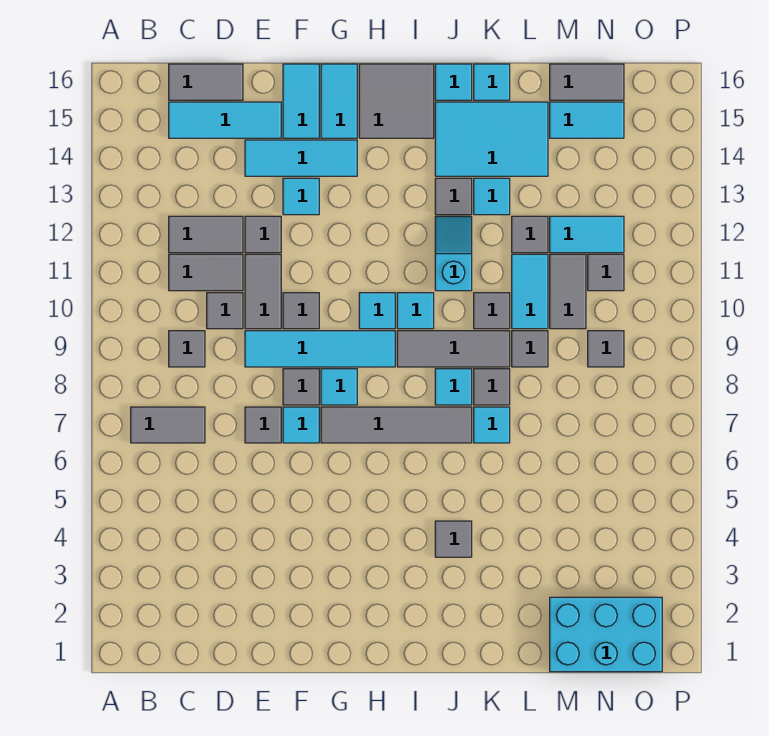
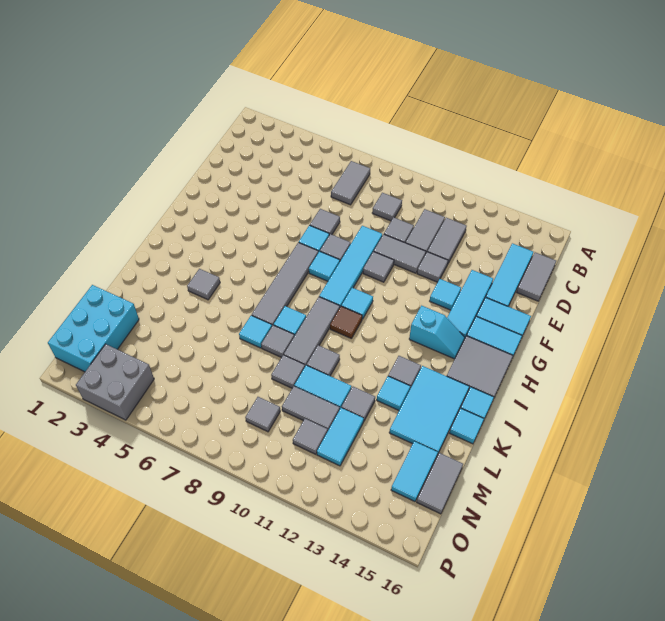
cyan 1x1 tile [397,293,434,329] -> brown 1x1 tile [330,306,362,339]
cyan 1x2 slope [435,216,472,291] -> cyan 1x2 slope moved to [409,306,465,359]
none -> grey 2x2 brick [76,344,154,420]

